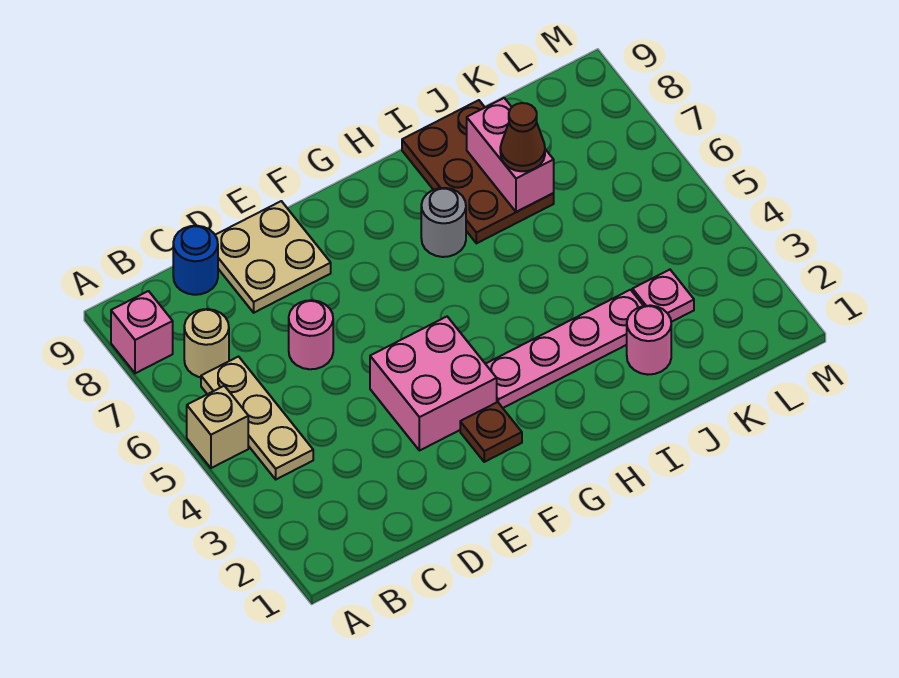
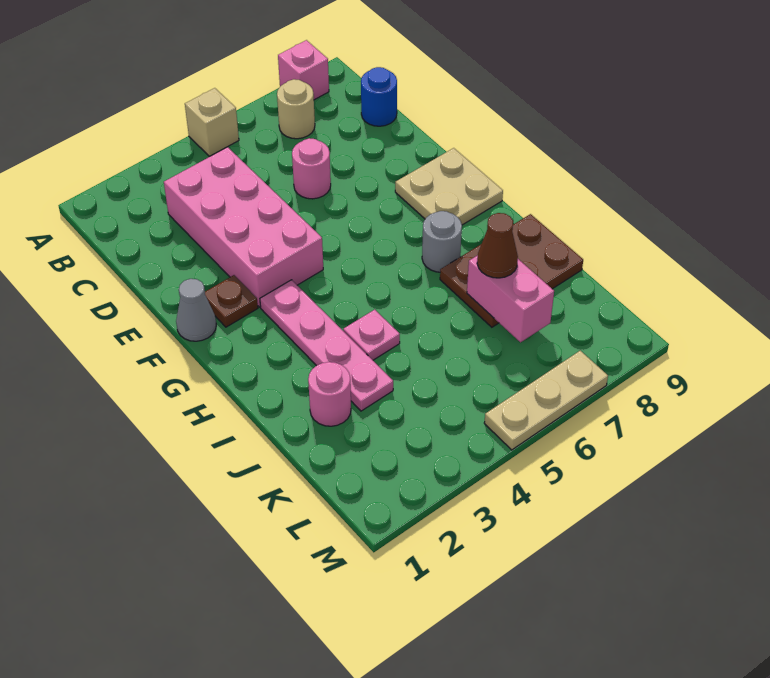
tan 1x3 plate [201,357,313,479] -> tan 1x3 plate moved to [484,351,608,450]
tan 2x2 plate [215,201,331,313] -> tan 2x2 plate moved to [395,148,503,225]
pink 2x2 brick [370,317,497,451] -> pink 2x4 brick [164,147,323,307]
none -> grey 1x1 cone [176,279,216,341]
pink 1x2 brick [467,98,554,212] -> pink 1x2 brick turned to [467,255,554,342]
pink 1x1 plate [632,270,694,322] -> pink 1x1 plate moved to [343,310,400,360]

